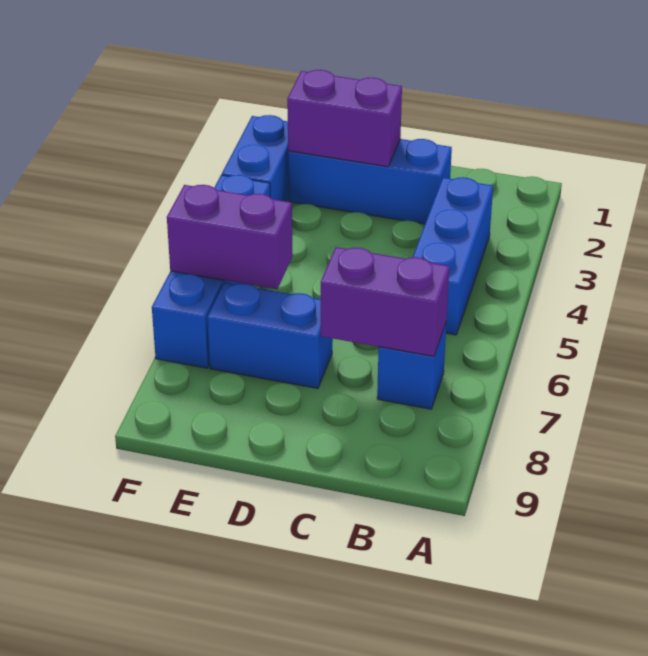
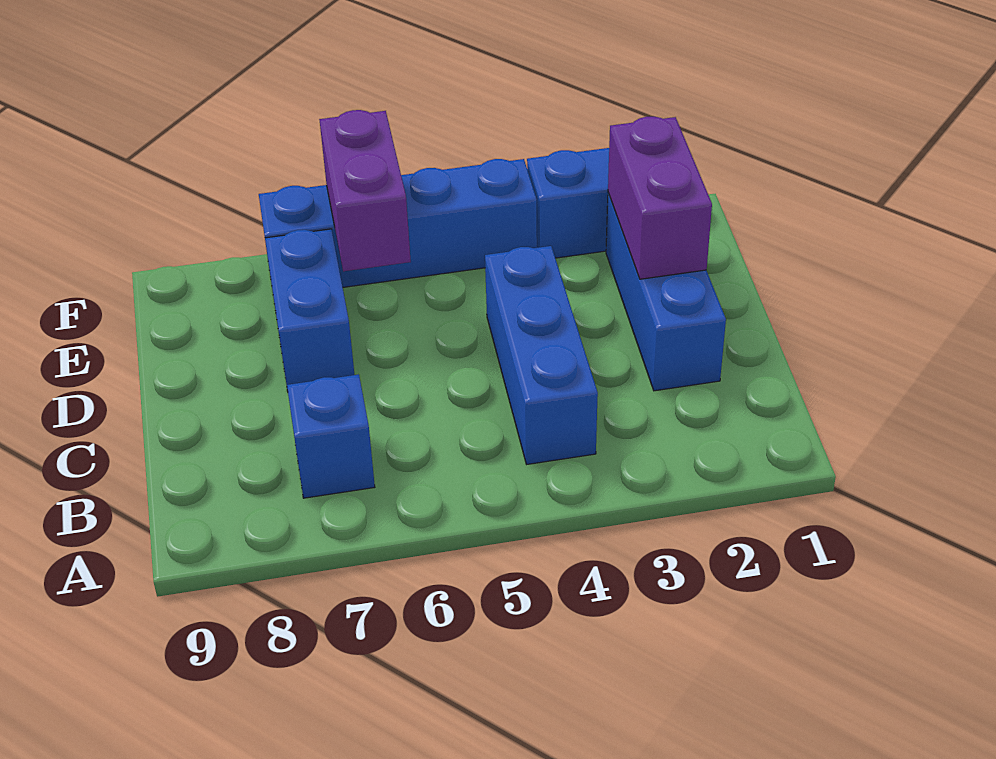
blue 1x3 brick [413,177,493,335] -> blue 1x3 brick turned to [485,246,598,464]
purple 1x2 brick [321,247,449,356] -> none

